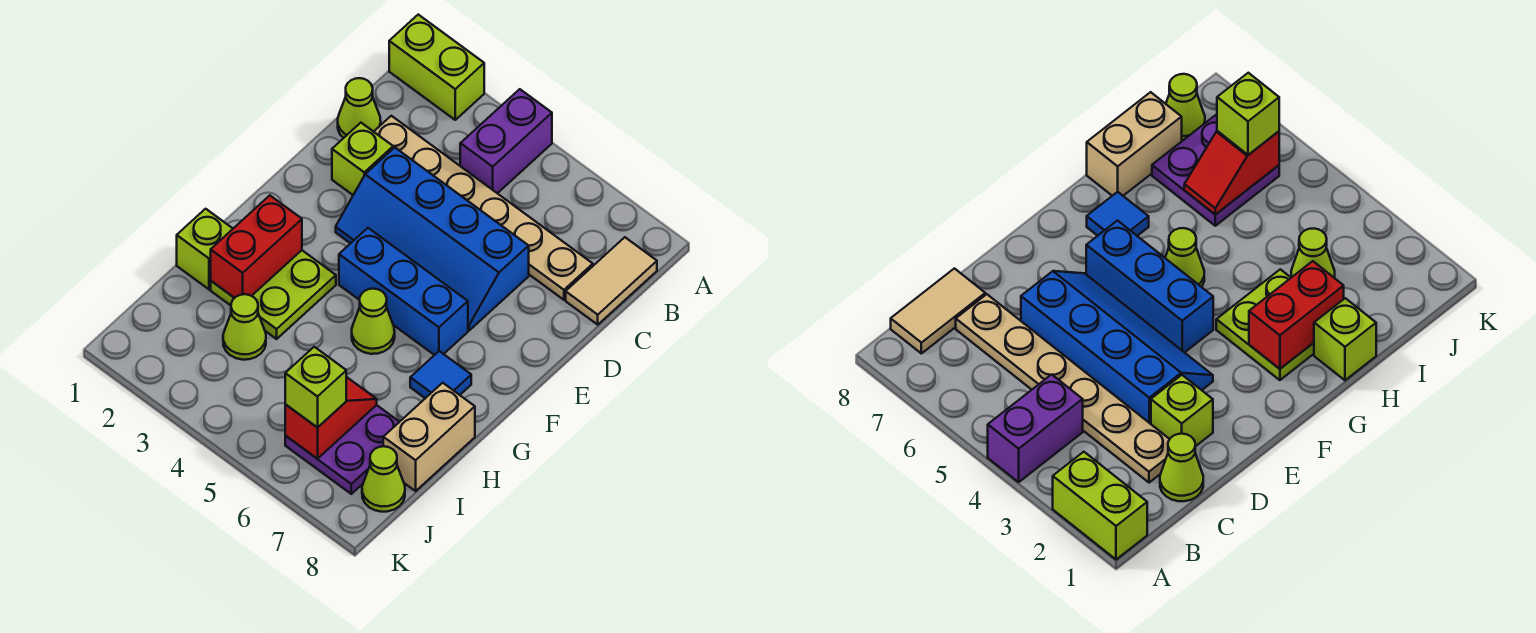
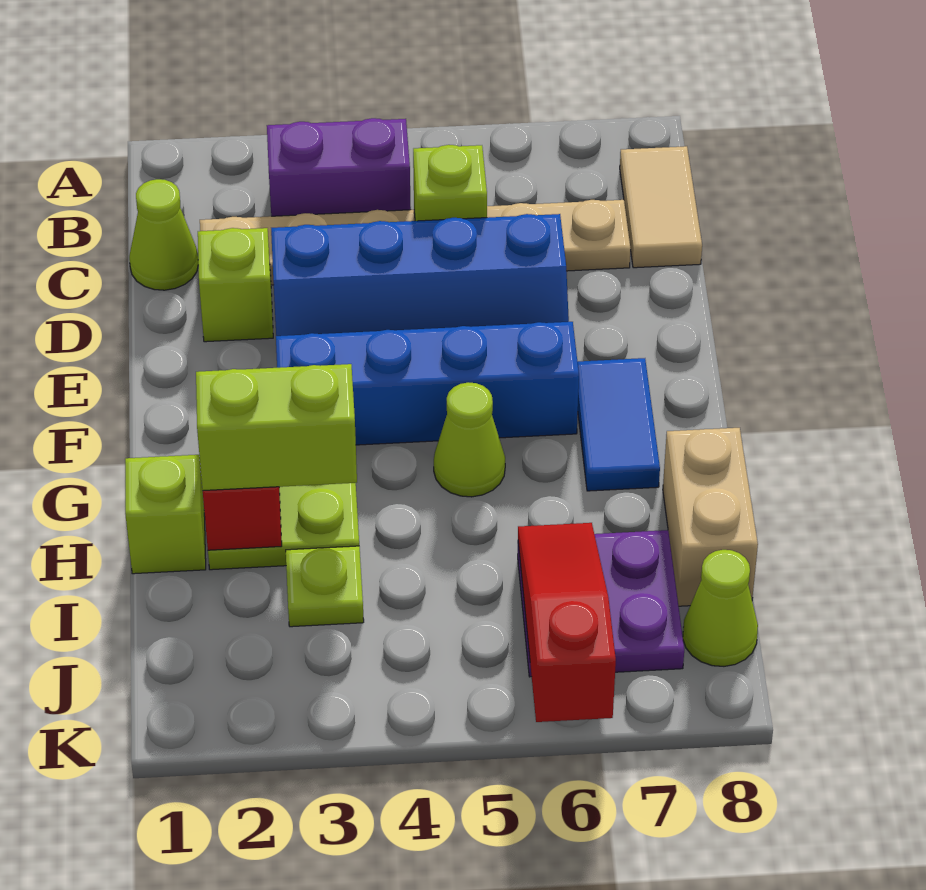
lime 1x2 brick [389,15,484,120] -> lime 1x2 brick moved to [196,364,357,491]
purple 1x2 brick [460,89,552,193] -> purple 1x2 brick turned to [267,118,411,216]
blue 1x3 brick [339,228,468,355] -> blue 1x4 brick [276,322,579,445]
blue 1x1 tile [410,351,471,398] -> blue 1x2 tile [577,358,660,491]
lime 1x1 cone [223,294,266,360] -> lime 1x1 plate [286,546,364,627]
red 1x2 slope [285,377,377,459] -> red 1x3 slope [518,523,616,722]
lime 1x1 brick [285,347,346,428] -> lime 1x1 brick moved to [413,145,487,221]

